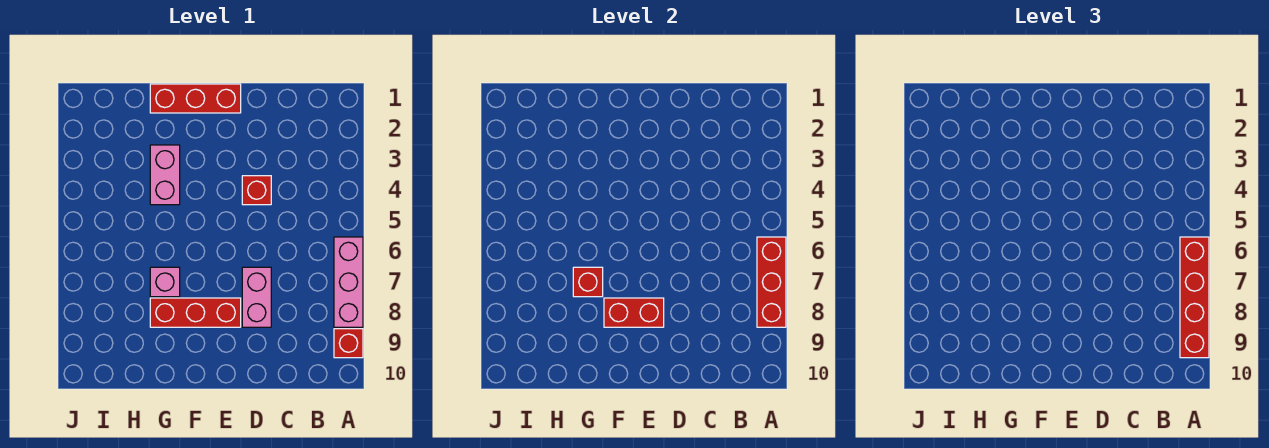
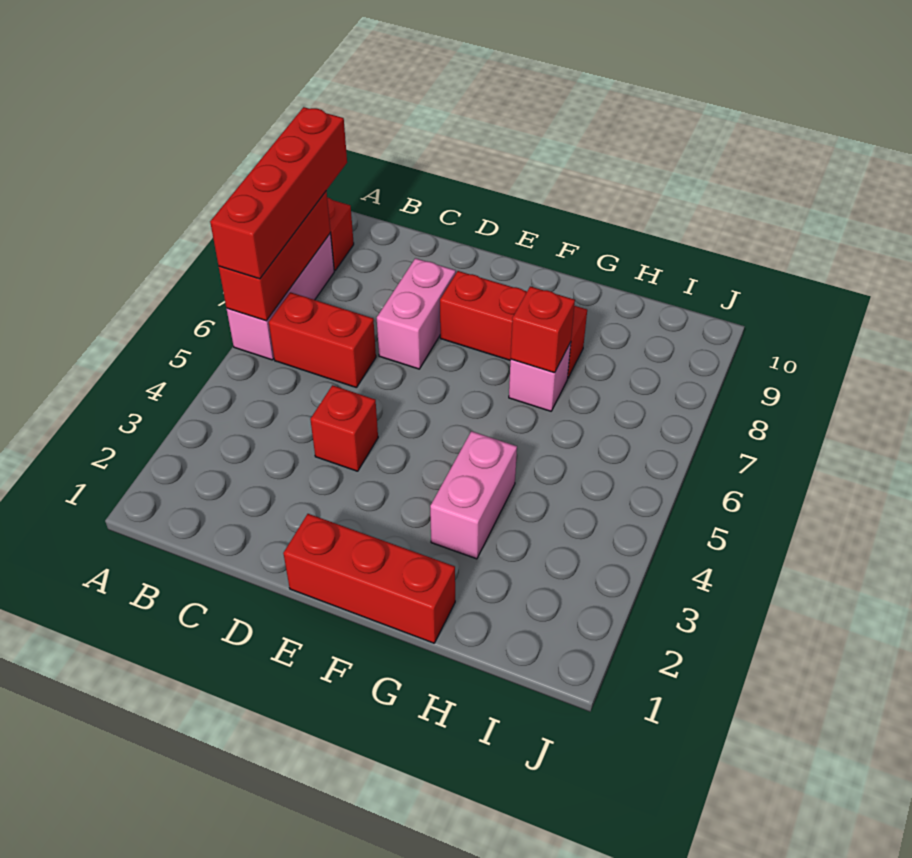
red 1x2 brick [604,298,664,327] -> red 1x2 brick moved to [269,292,376,388]

